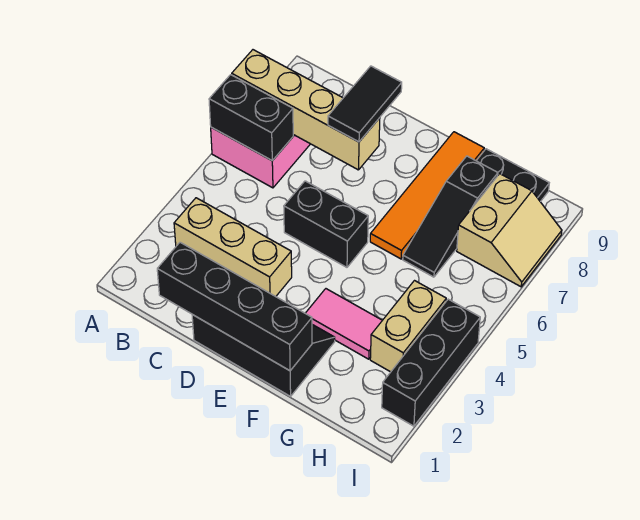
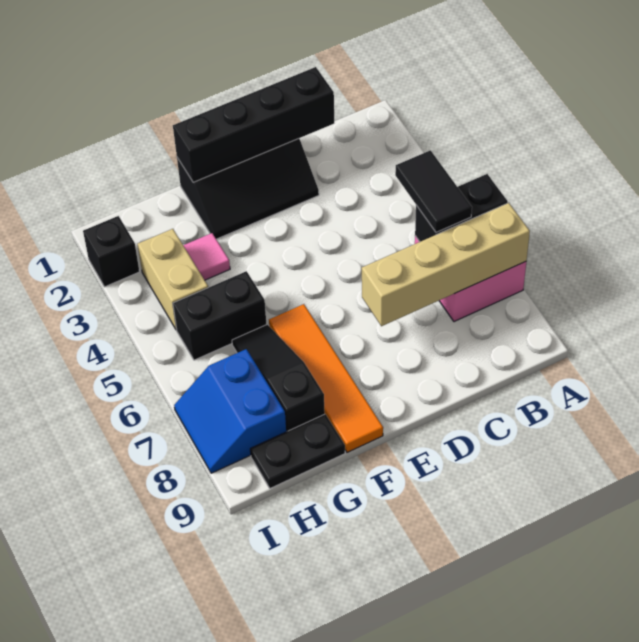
tan 1x3 brick [174,198,292,297] -> none
black 1x2 brick [284,181,368,267] -> black 1x2 brick moved to [173,271,267,360]
black 1x2 tile [328,66,402,142] -> black 1x2 tile moved to [395,150,472,233]
pink 1x2 tile [305,289,382,359] -> pink 1x1 tile [183,233,230,280]
tan 2x2 slope [457,174,562,287] -> blue 2x2 slope [174,349,286,473]
black 1x3 brick [382,299,480,426] -> black 1x1 brick [83,216,140,287]

